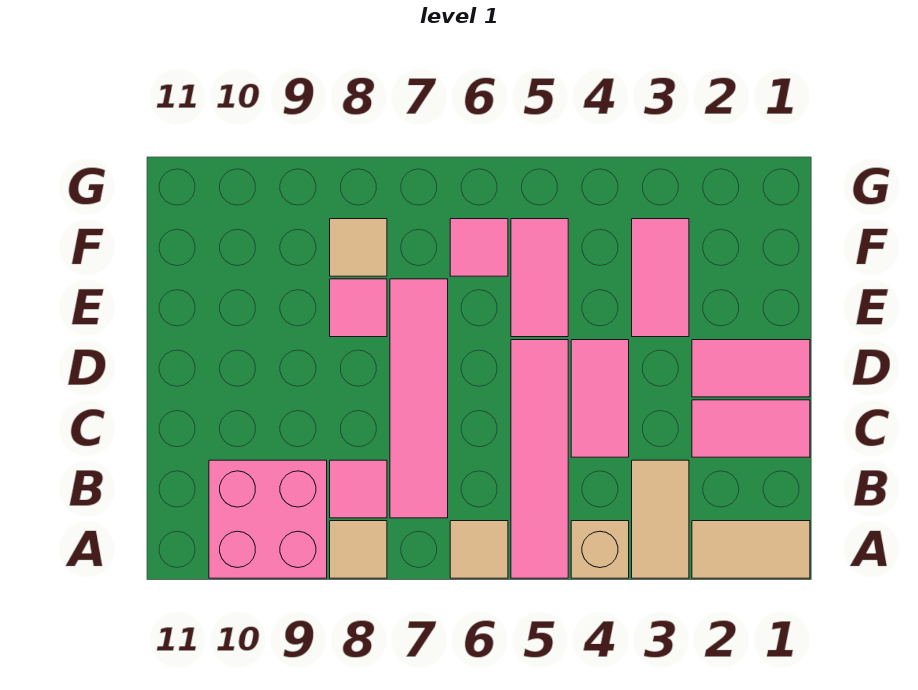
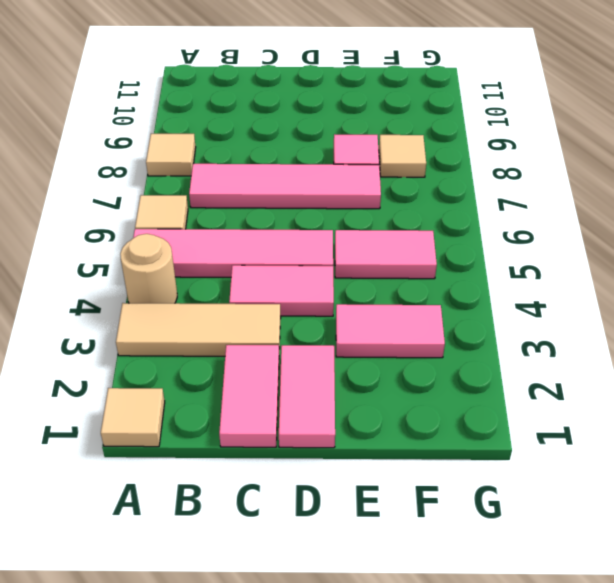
tan 1x2 tile [692,521,810,578] -> tan 1x1 tile [101,388,165,447]
tan 1x2 tile [632,460,689,578] -> tan 1x3 tile [116,303,281,356]
tan 1x1 brick [571,521,629,578] -> tan 1x1 round brick [120,234,177,303]
pink 2x2 brick [209,460,327,578] -> none
pink 1x1 tile [330,460,387,518] -> none
pink 1x1 tile [450,219,508,276] -> none

